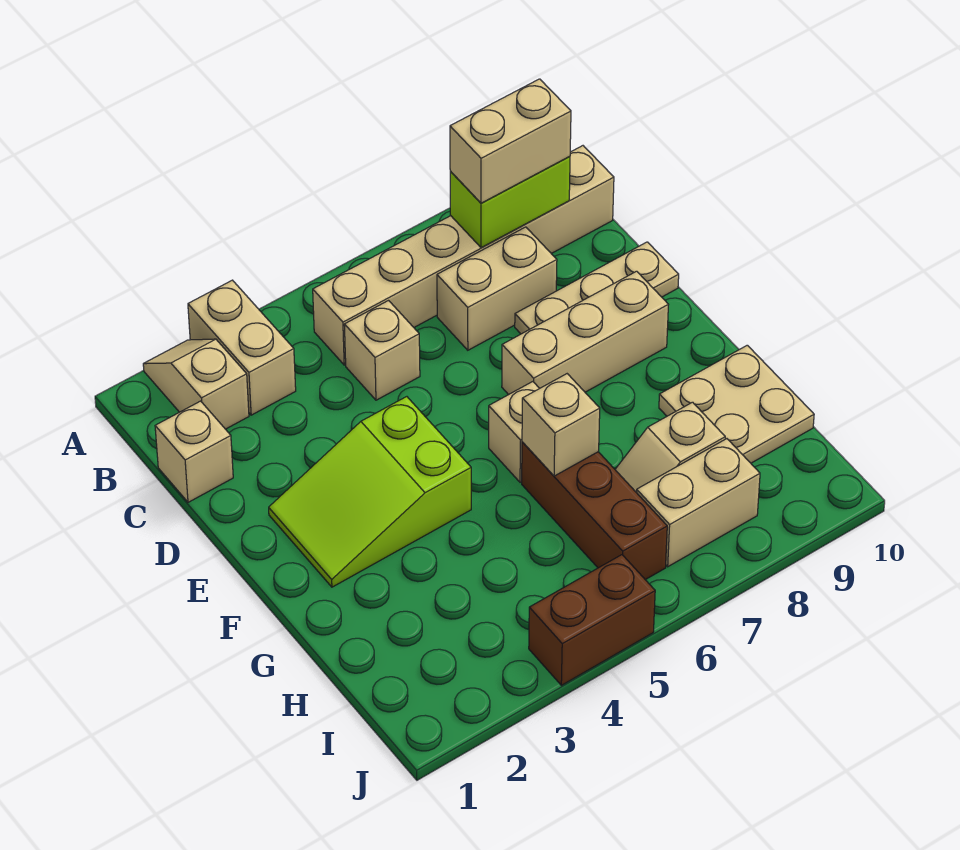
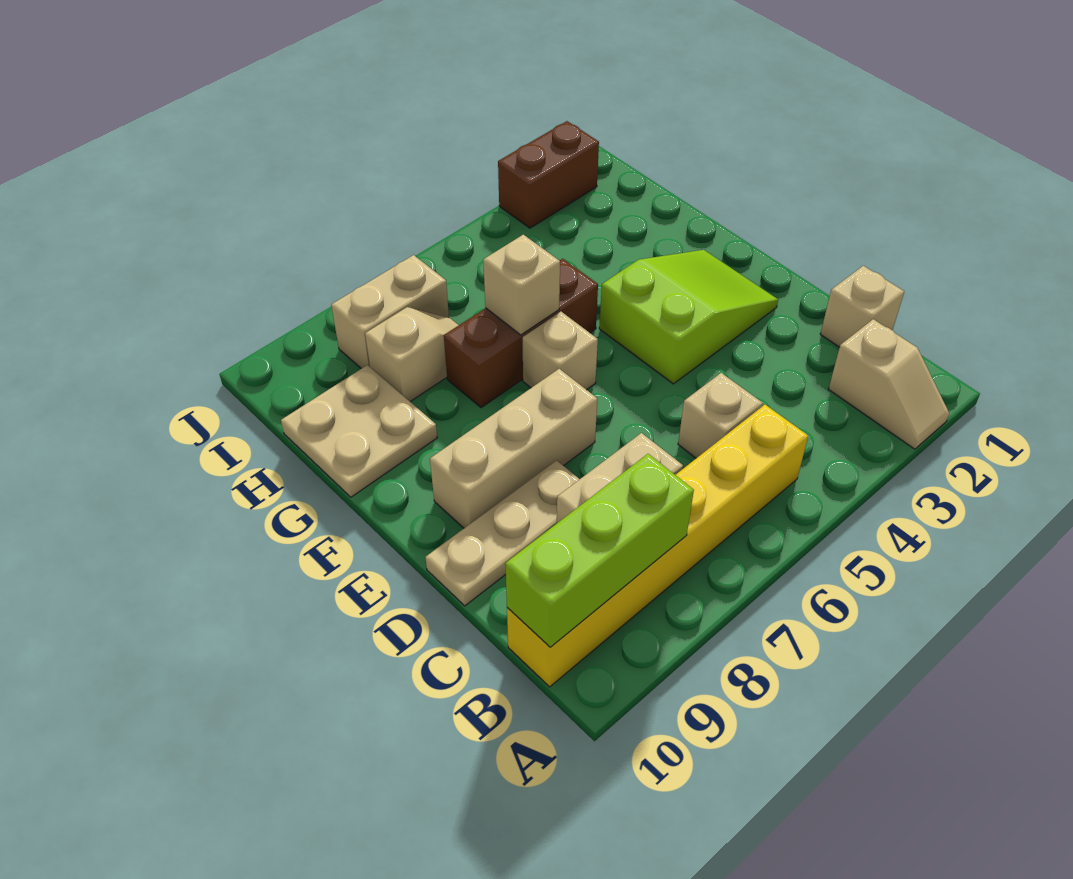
tan 1x2 brick [188,280,296,415] -> none
tan 1x6 brick [313,146,614,365] -> yellow 1x6 brick [507,405,808,687]
lime 1x2 brick [450,156,570,248] -> lime 1x3 brick [505,454,694,647]
tan 1x2 brick [450,79,571,203] -> none
brown 1x3 brick [522,442,667,580] -> brown 1x3 brick turned to [444,259,598,408]
brown 1x2 brick [529,555,655,685] -> brown 1x2 brick moved to [498,121,599,228]

